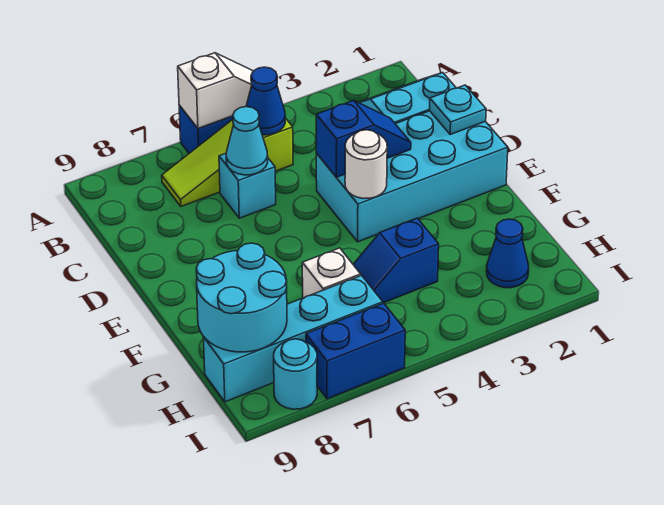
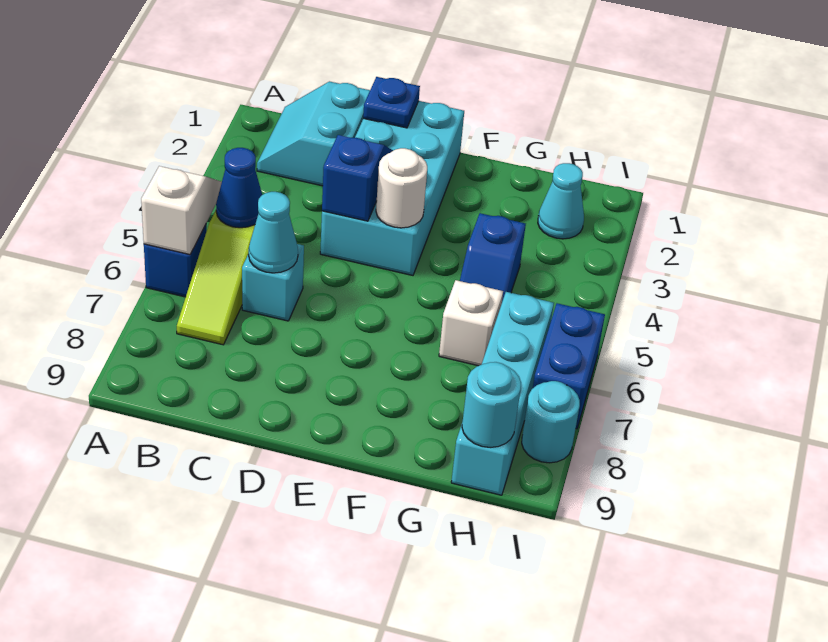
cyan 1x1 plate [430,85,486,134] -> blue 1x1 plate [363,77,420,128]
cyan 2x2 round brick [196,243,287,352] -> cyan 1x1 round brick [462,362,521,447]
blue 1x1 cone [486,219,529,288] -> cyan 1x1 cone [538,163,584,239]

